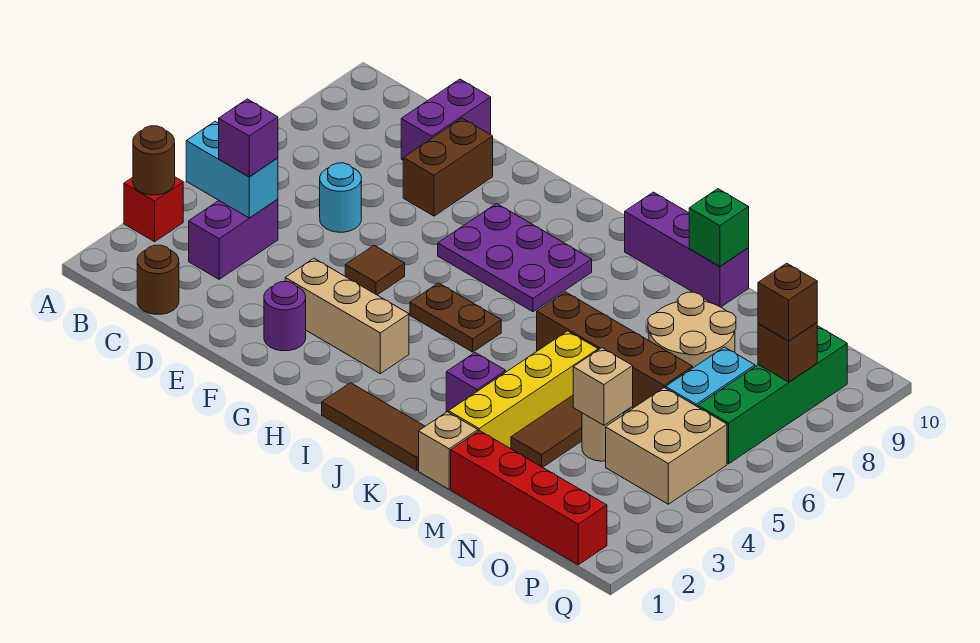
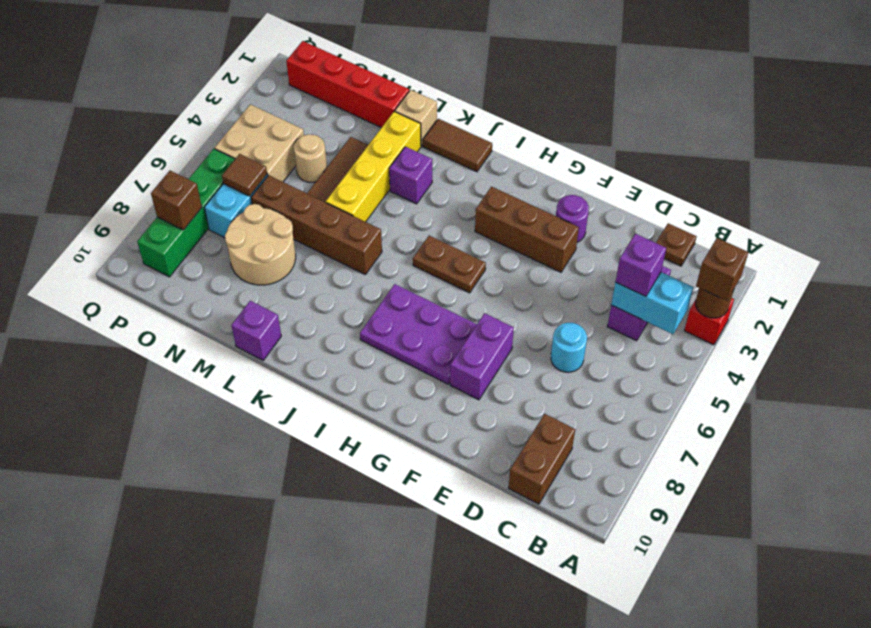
brown 1x1 round brick [137,245,179,314] -> brown 1x1 plate [656,223,697,266]
purple 1x2 brick [401,79,491,160] -> purple 1x2 brick moved to [450,313,514,400]
brown 1x2 brick [403,118,493,216] -> brown 1x2 brick moved to [509,414,575,504]
tan 1x3 brick [285,258,409,374] -> brown 1x3 brick [475,187,579,272]
brown 1x1 tile [345,246,405,295] -> brown 1x1 tile moved to [222,154,267,196]
brown 1x3 tile [322,383,425,471] -> brown 1x2 tile [423,119,492,172]
purple 1x3 brick [625,192,749,307] -> purple 1x1 brick [231,301,281,360]
green 1x1 brick [689,189,749,266] -> none
tan 1x1 brick [573,348,633,425] -> none
brown 1x1 brick [758,263,817,341] -> brown 1x1 brick moved to [696,238,748,301]

